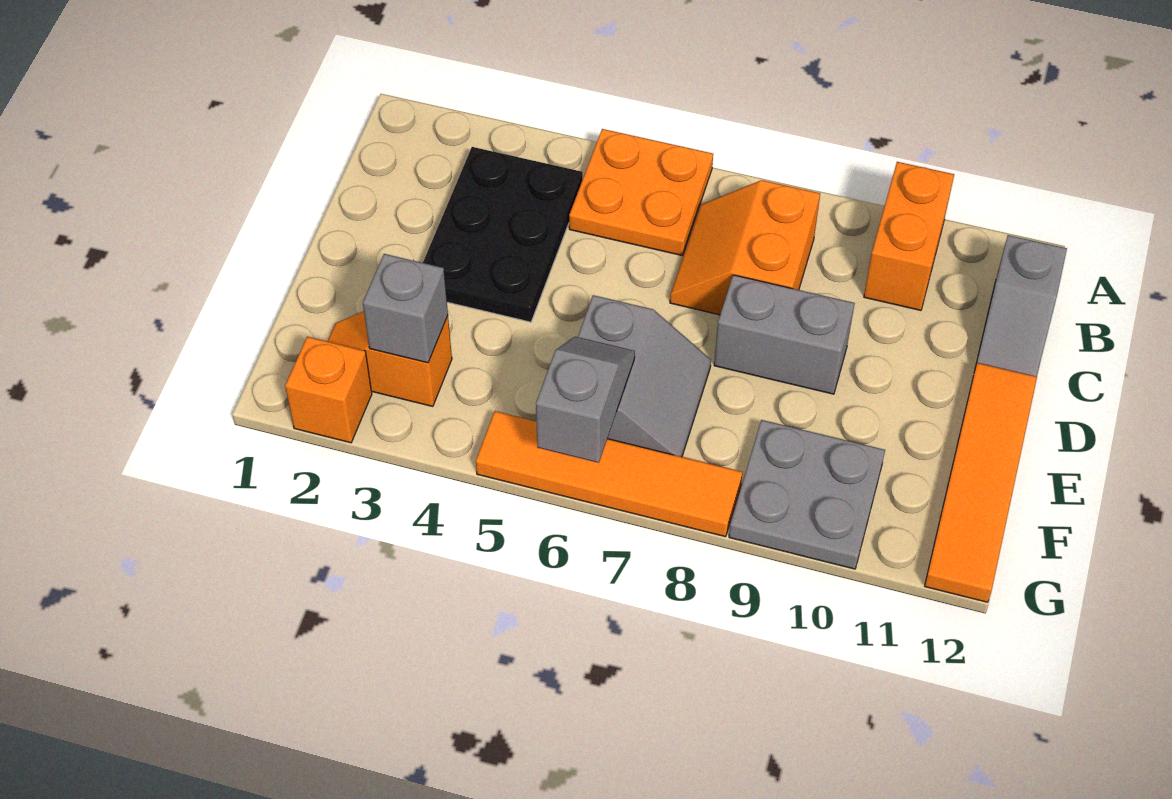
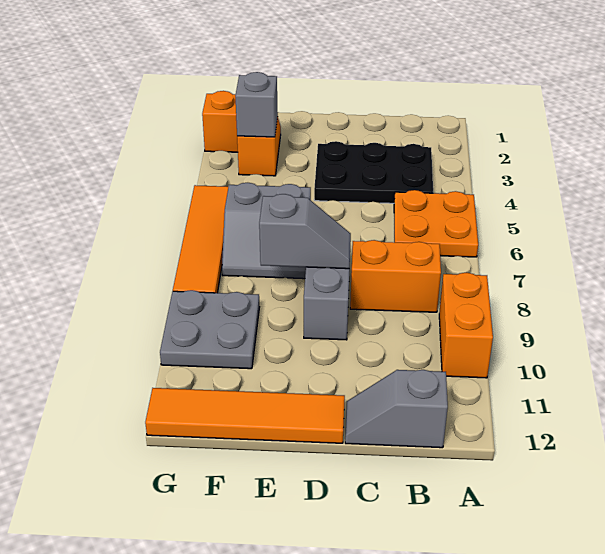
orange 1x2 brick [864,162,954,310] -> orange 1x2 brick turned to [439,273,493,378]
grey 1x2 slope [536,337,635,463] -> grey 1x2 slope moved to [259,194,351,269]

